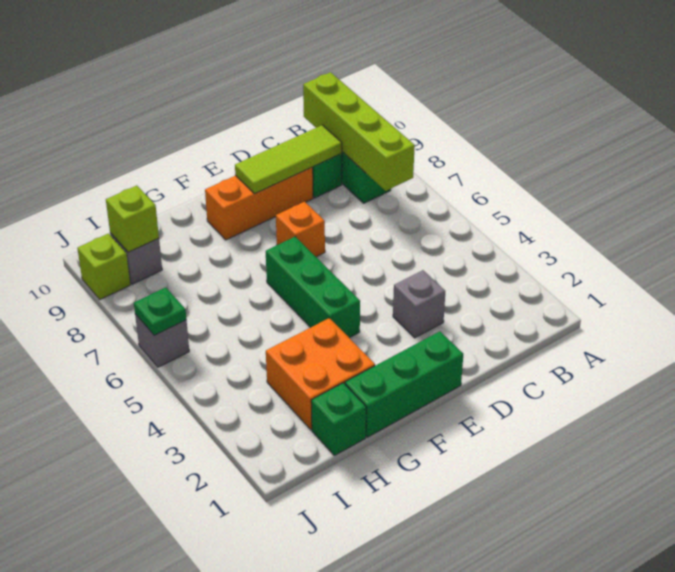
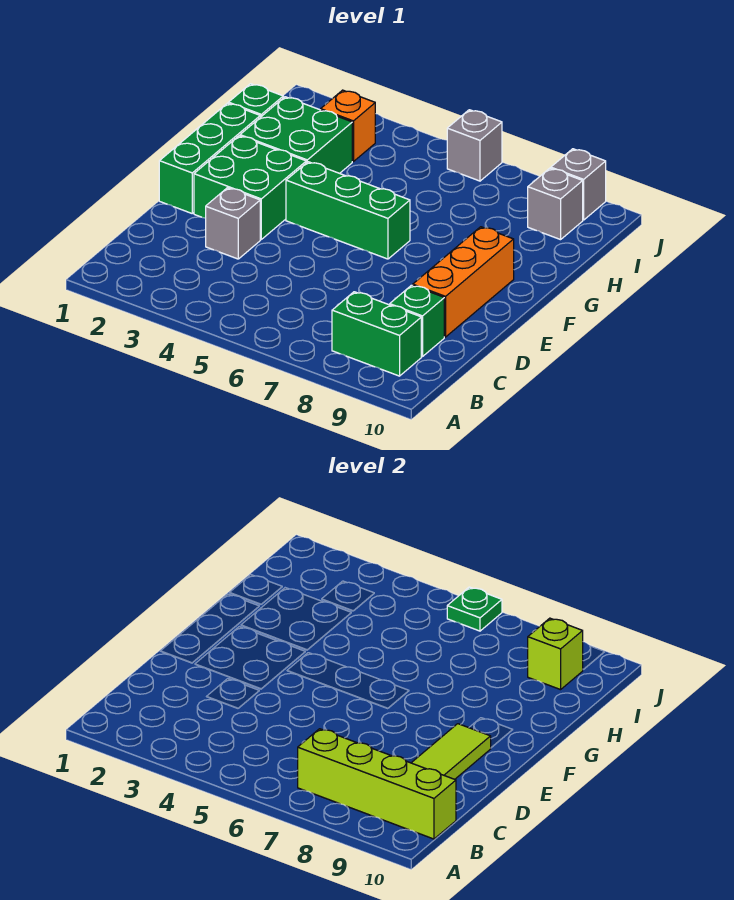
none -> green 2x2 brick [194,136,306,239]
orange 1x1 brick [276,202,325,257] -> orange 1x1 brick moved to [321,90,375,162]
orange 2x2 brick [266,318,375,430] -> green 2x2 brick [240,97,352,173]
lime 1x1 brick [77,234,130,299] -> grey 1x1 brick [551,149,606,220]

